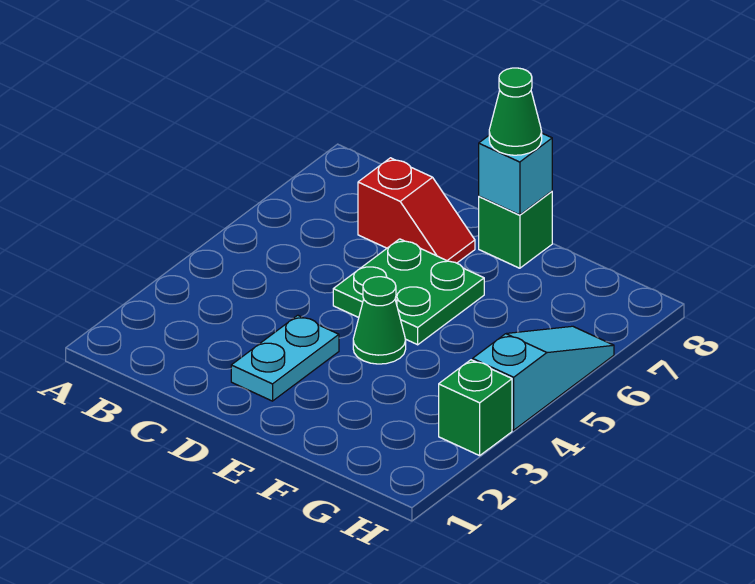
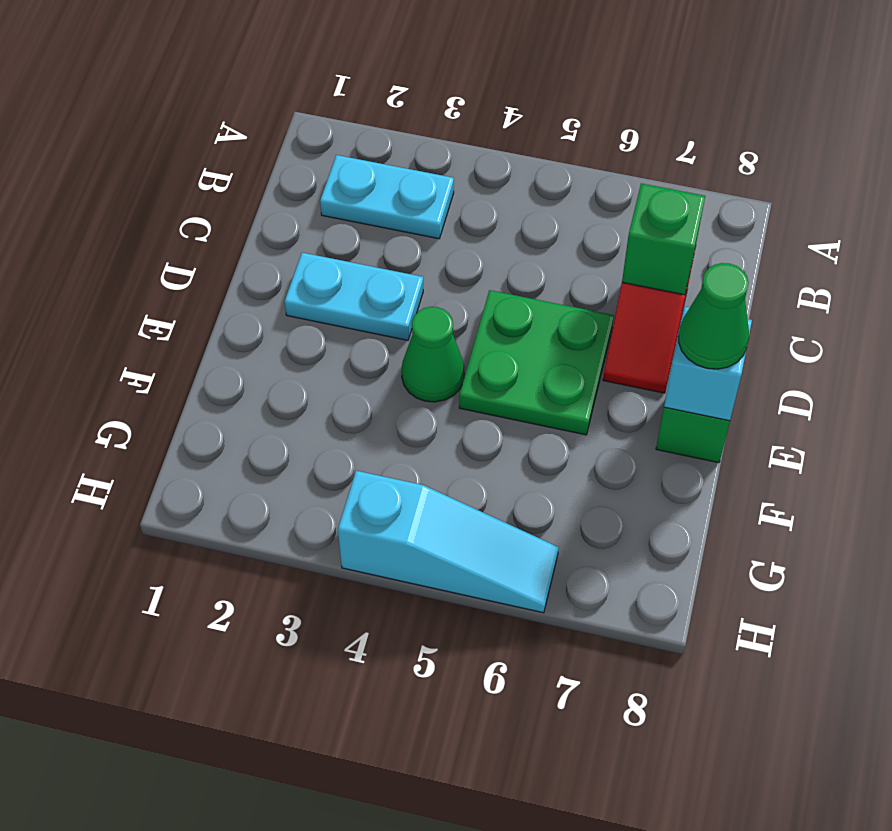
none -> cyan 1x2 plate [320,155,454,239]
green 1x1 brick [439,360,512,456] -> green 1x1 brick moved to [622,183,705,295]

